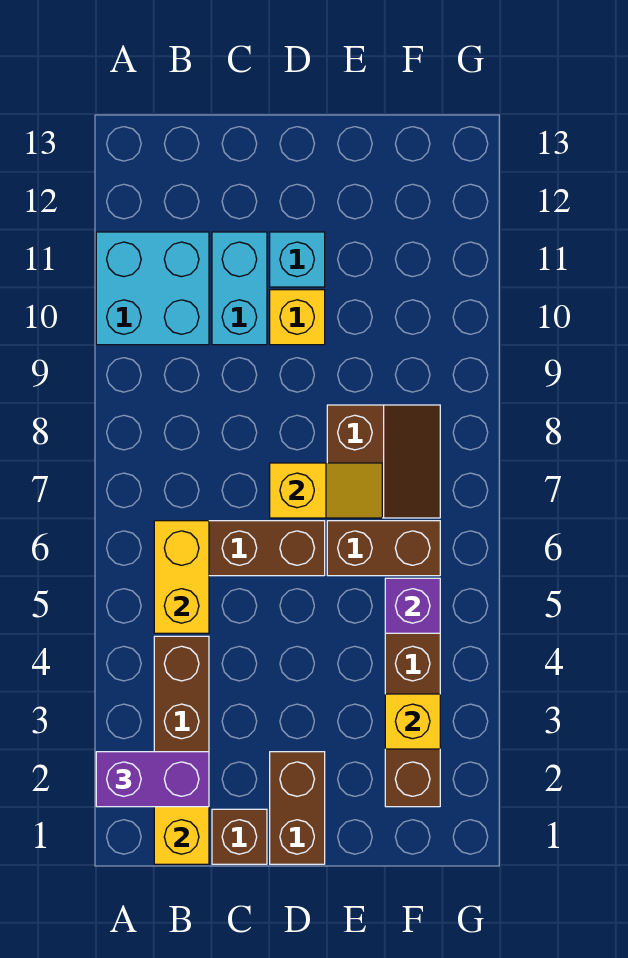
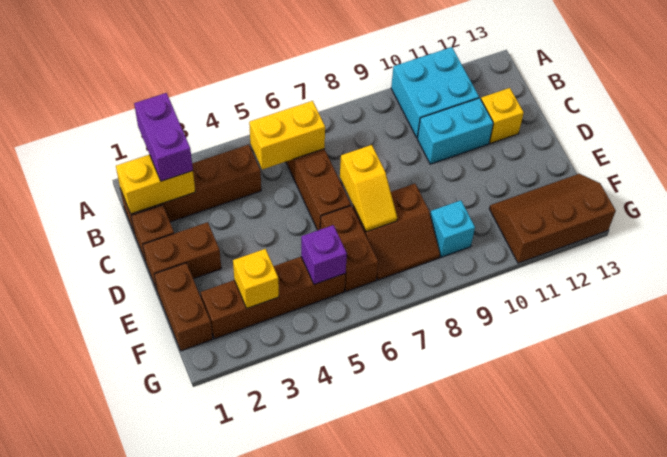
yellow 1x1 brick [270,290,325,345] -> yellow 1x1 brick moved to [481,88,524,143]
cyan 1x1 brick [270,232,325,287] -> cyan 1x1 brick moved to [430,200,475,257]
none -> brown 1x2 brick [154,263,213,351]
none -> brown 2x3 slope [489,174,616,263]

